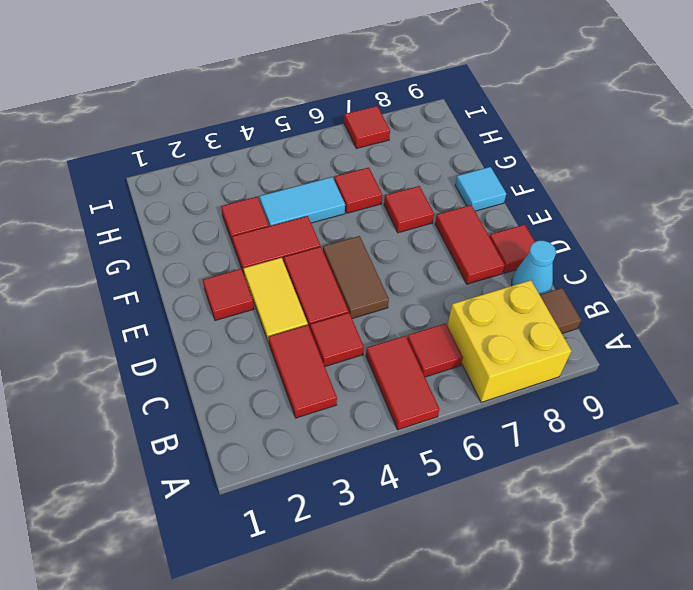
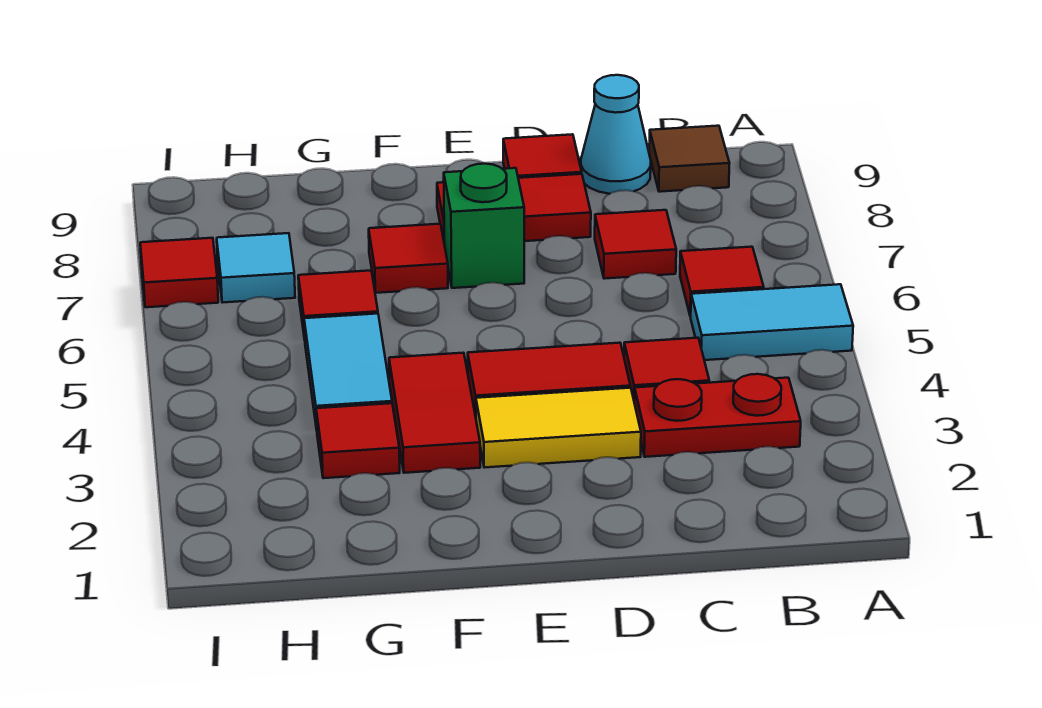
red 1x2 tile [366,336,440,430] -> cyan 1x2 tile [691,284,853,360]
yellow 2x2 brick [447,280,571,402] -> none
red 1x2 tile [268,325,337,418] -> red 1x2 plate [634,374,801,457]
brown 1x2 tile [323,236,389,319] -> none
red 1x1 tile [203,269,254,321] -> red 1x1 tile moved to [595,210,676,279]
none -> green 1x1 brick [444,164,524,288]
cyan 1x1 tile [455,167,506,211] -> cyan 1x1 tile moved to [217,233,295,303]

